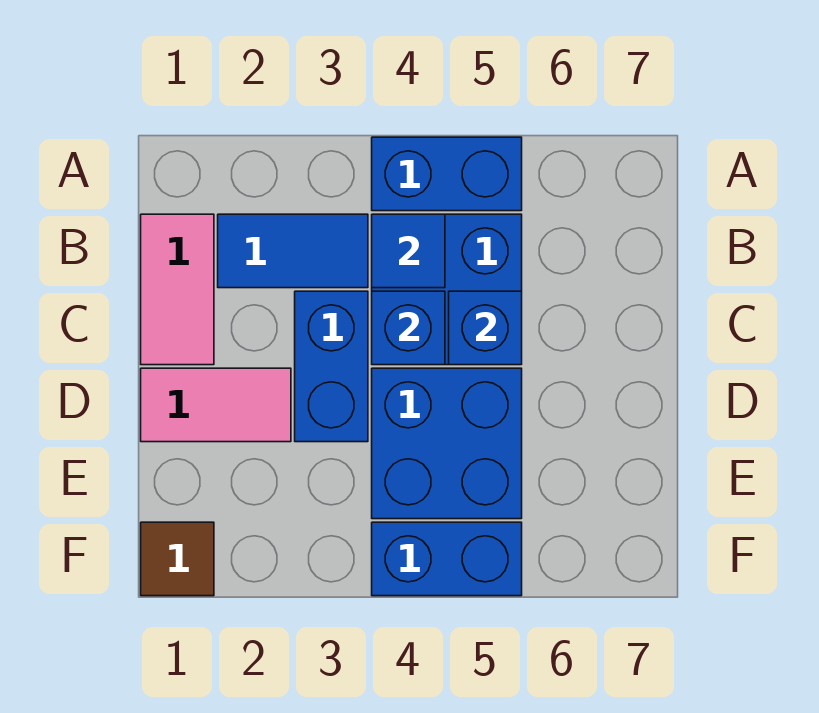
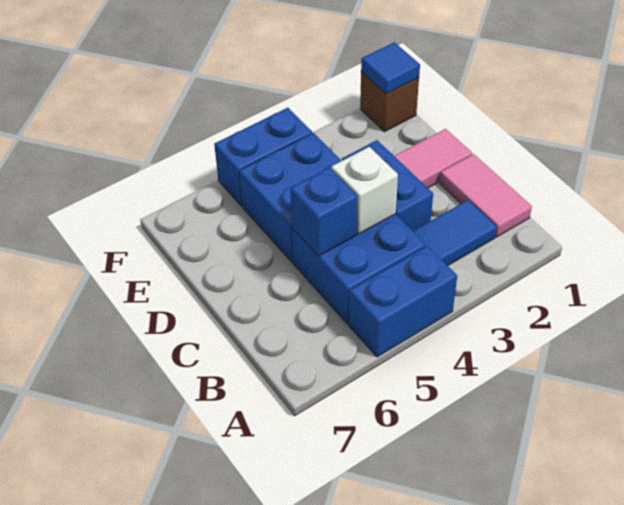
blue 1x1 tile [372,214,445,288] -> blue 1x1 tile moved to [361,42,420,94]
blue 1x1 brick [372,291,445,365] -> white 1x1 brick [331,147,398,234]
brown 1x1 tile [141,522,214,596] -> brown 1x1 brick [360,71,419,132]

